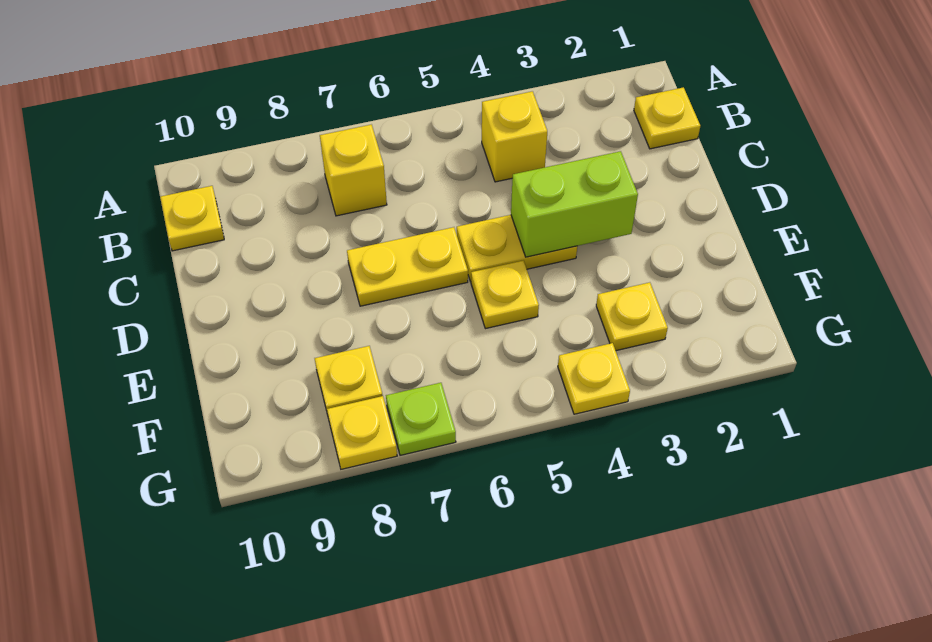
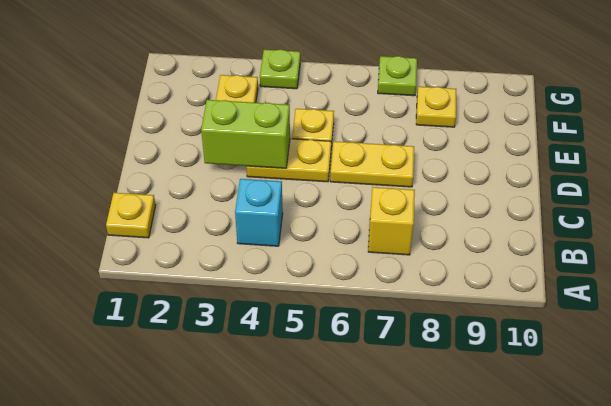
yellow 1x1 brick [482,91,547,182] -> cyan 1x1 brick [235,179,283,246]
yellow 1x1 plate [160,186,224,251] -> none
yellow 1x1 plate [558,343,630,414] -> lime 1x1 plate [260,49,300,89]
yellow 1x1 plate [327,396,397,469] -> none

